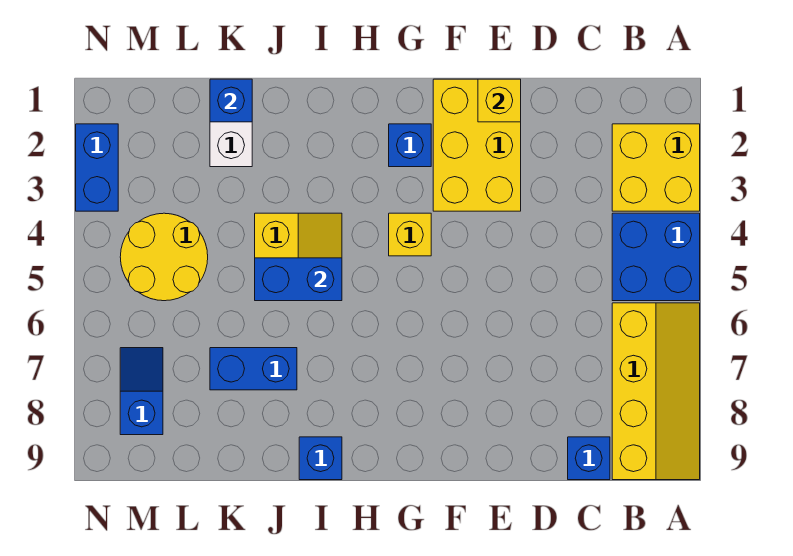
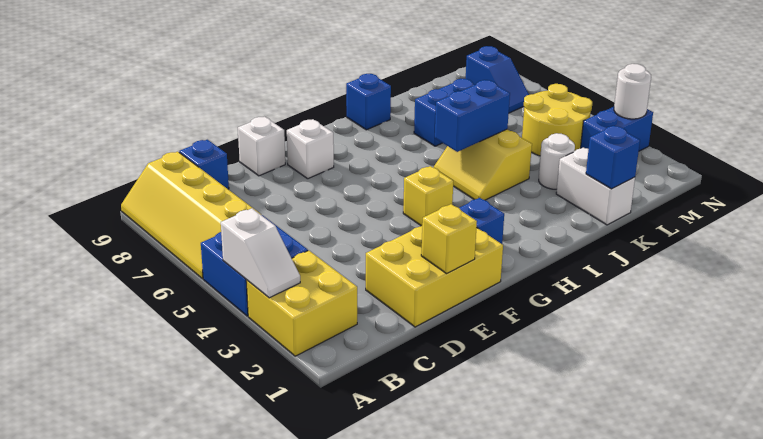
none -> white 1x2 slope [221,208,300,298]
yellow 2x3 brick [433,79,521,211] -> yellow 2x3 brick turned to [366,226,503,327]
none -> white 1x1 brick [238,117,285,176]
none -> white 1x1 brick [287,119,334,179]
none -> white 1x1 round brick [539,133,575,189]
blue 1x2 brick [76,124,118,211] -> blue 1x2 brick turned to [581,107,653,151]
none -> white 1x1 round brick [614,64,651,119]

